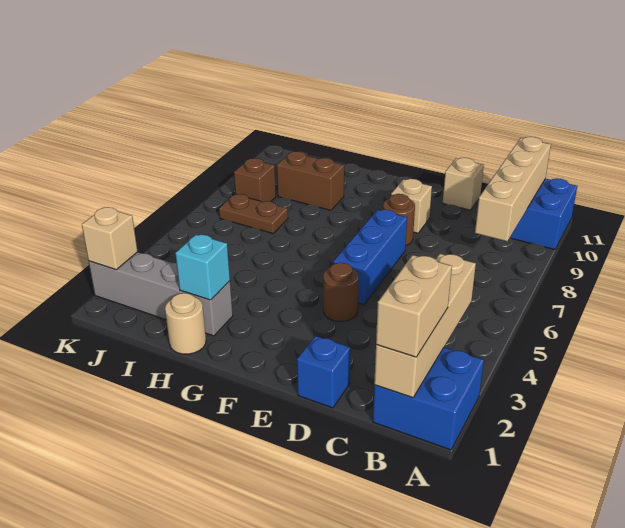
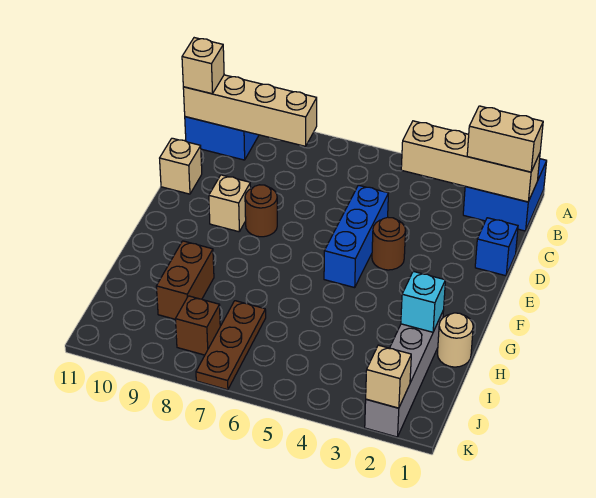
none -> tan 1x1 brick [182,38,224,94]
blue 1x3 brick [334,210,407,305] -> blue 1x3 brick turned to [324,185,388,288]
brown 1x2 plate [219,194,288,233] -> brown 1x3 plate [196,301,266,390]

